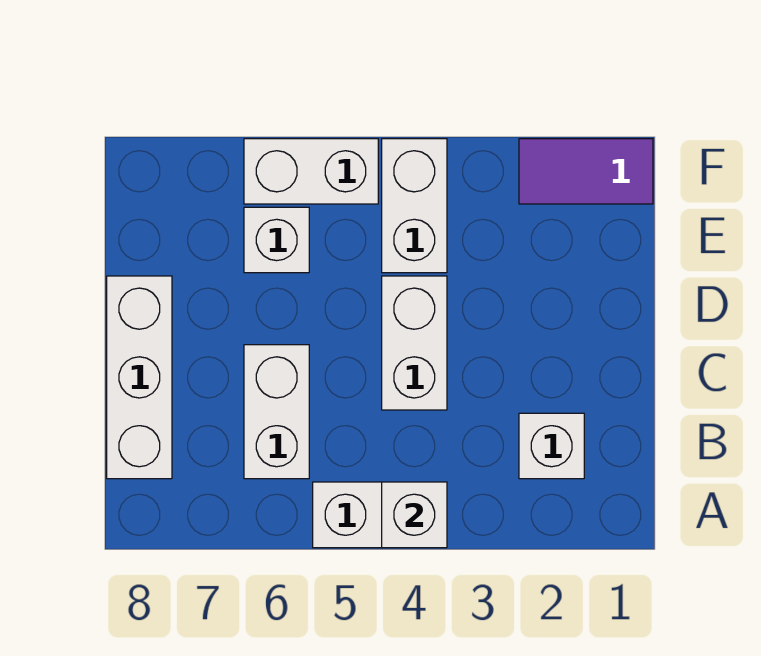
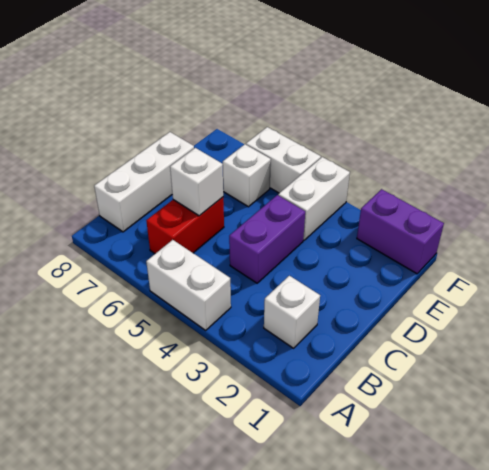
white 1x1 brick [382,482,447,548] -> white 1x1 brick moved to [170,148,223,216]
white 1x2 brick [244,345,309,479] -> red 1x2 brick [146,197,224,254]
white 1x2 brick [382,276,447,410] -> purple 1x2 brick [229,195,305,283]
purple 1x2 tile [519,139,653,204] -> purple 1x2 brick [357,189,444,274]

